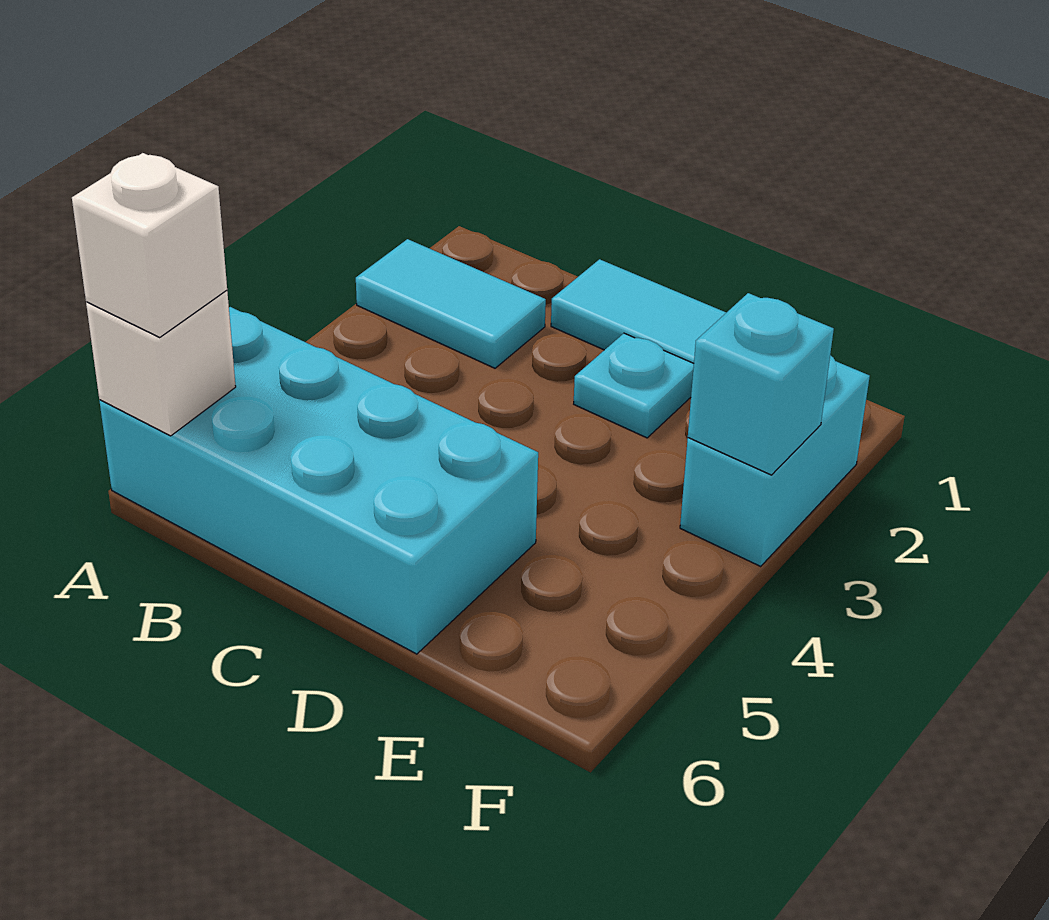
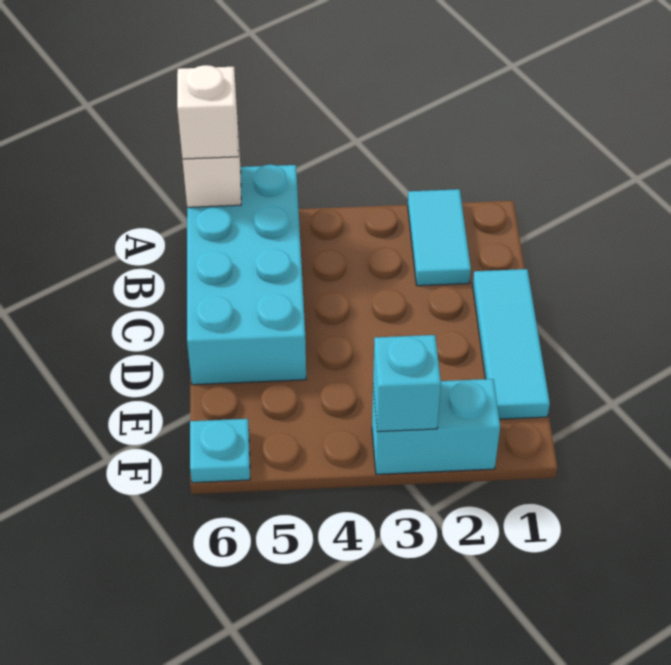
cyan 1x1 plate [574,333,694,438] -> cyan 1x1 plate moved to [190,419,250,483]

